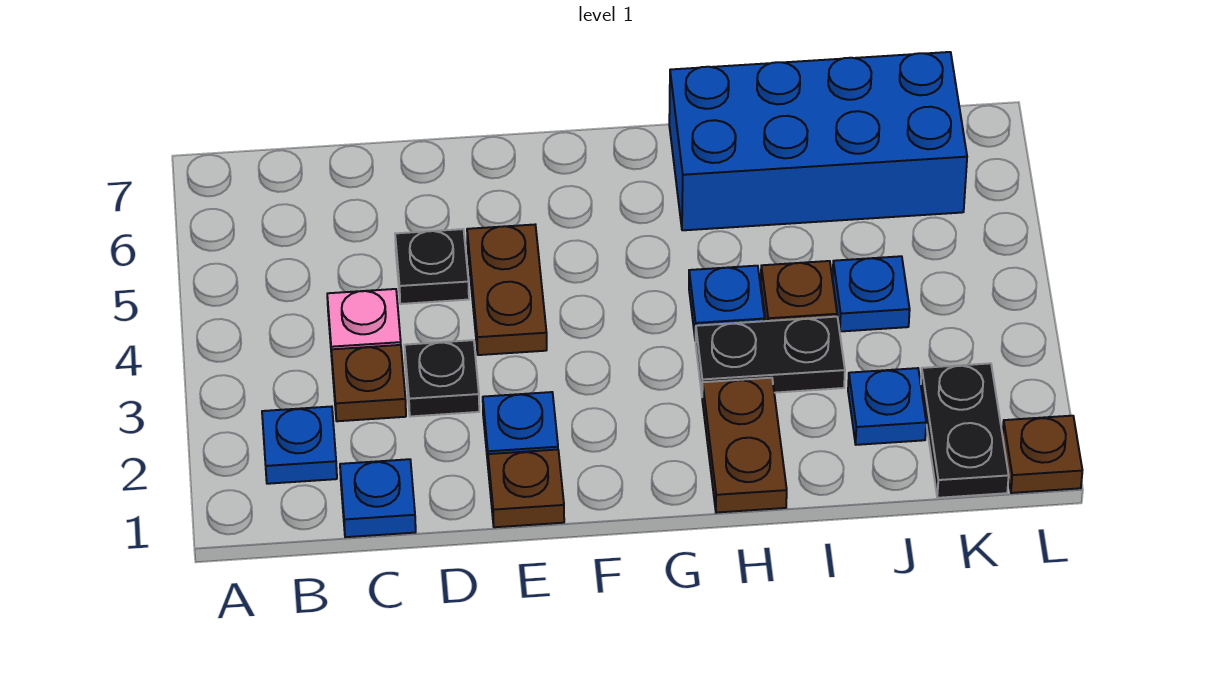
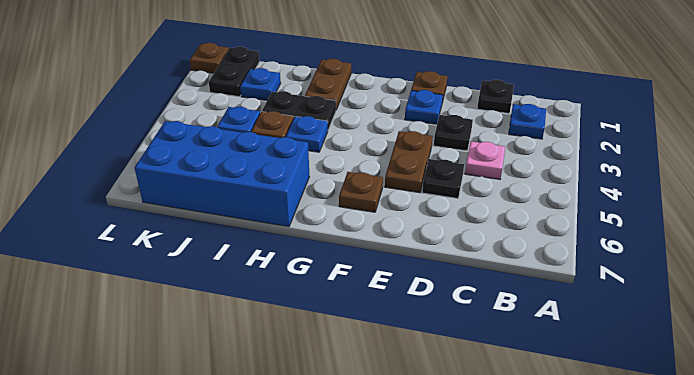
blue 1x1 plate [340,459,416,537] -> black 1x1 plate [477,80,514,113]
brown 1x1 plate [331,345,406,421] -> brown 1x1 plate moved to [339,172,383,212]

